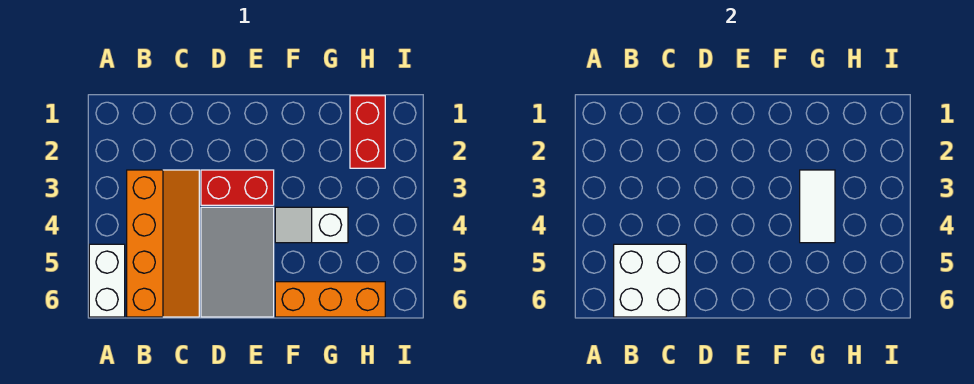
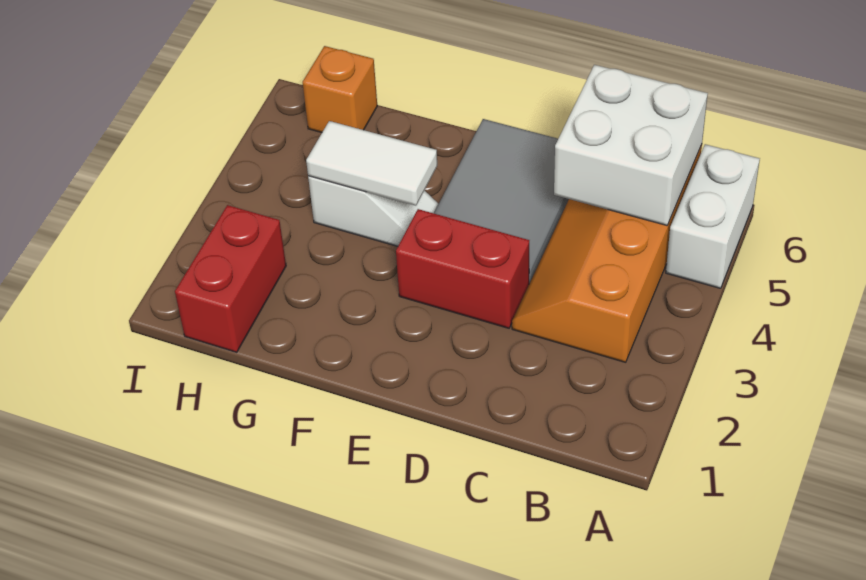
orange 1x3 brick [275,282,385,317] -> orange 1x1 brick [303,46,377,132]
white 1x2 tile [800,170,835,243] -> white 1x2 tile turned to [306,121,437,206]

